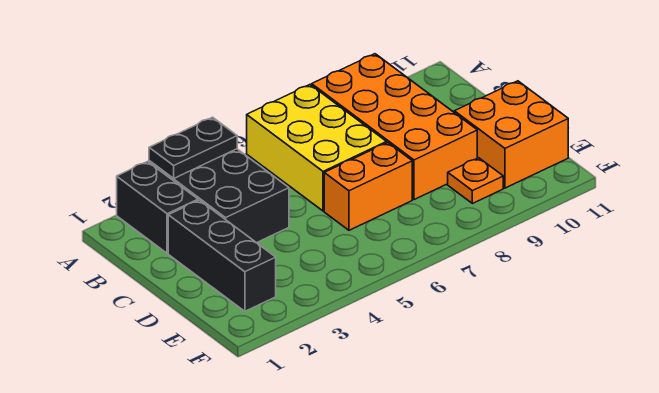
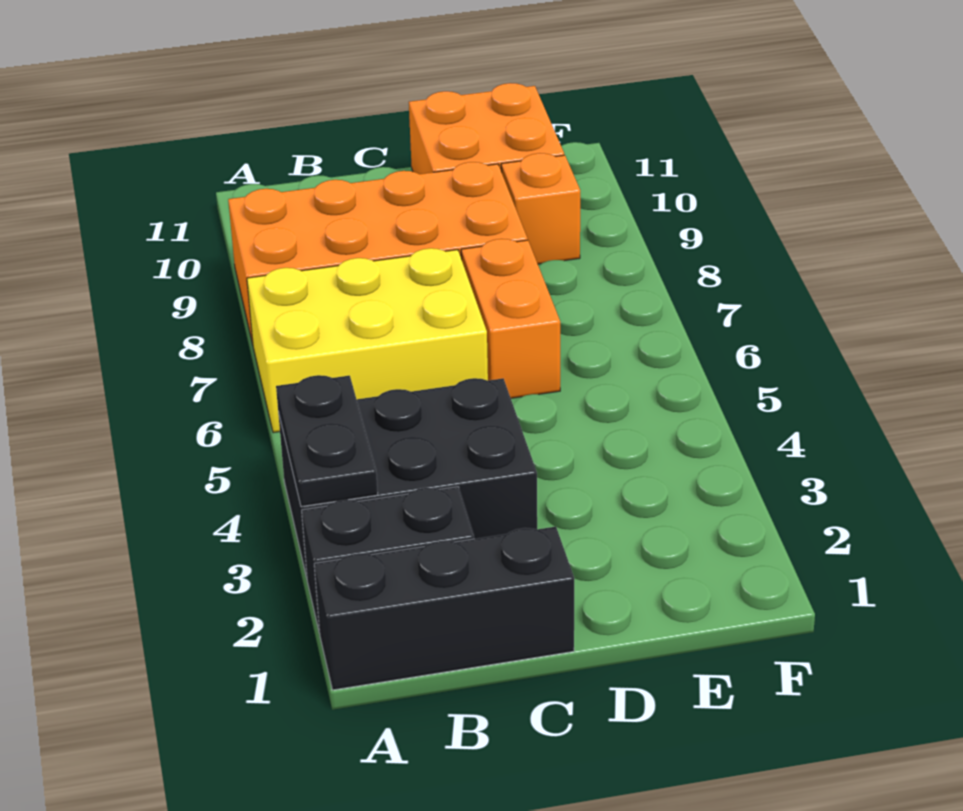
black 1x3 brick [168,200,276,311] -> black 1x3 brick moved to [314,527,574,690]
orange 1x1 plate [448,158,503,204] -> orange 1x1 brick [501,153,580,264]

